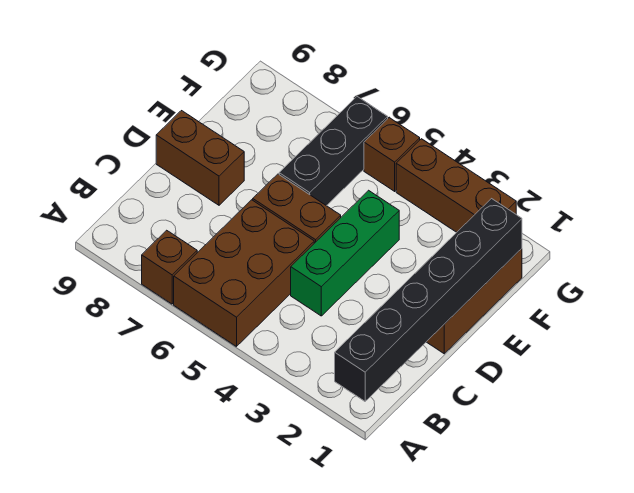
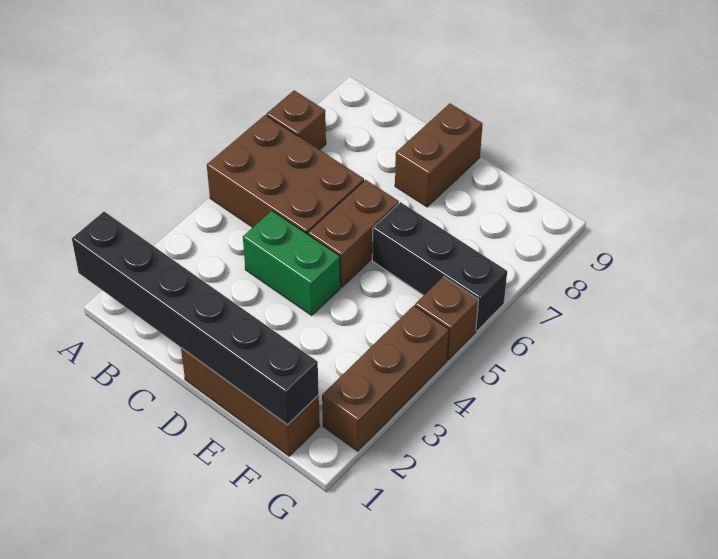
green 1x3 brick [291,190,399,316] -> green 1x2 brick [243,211,340,315]

